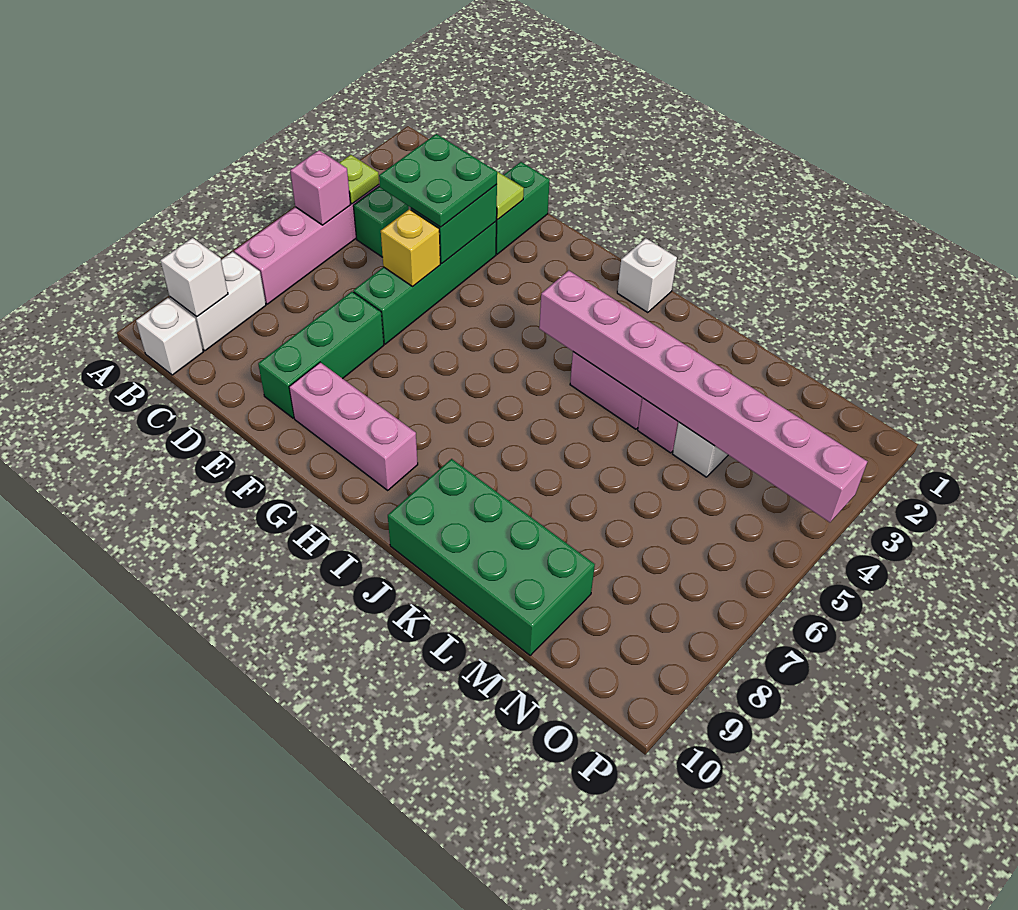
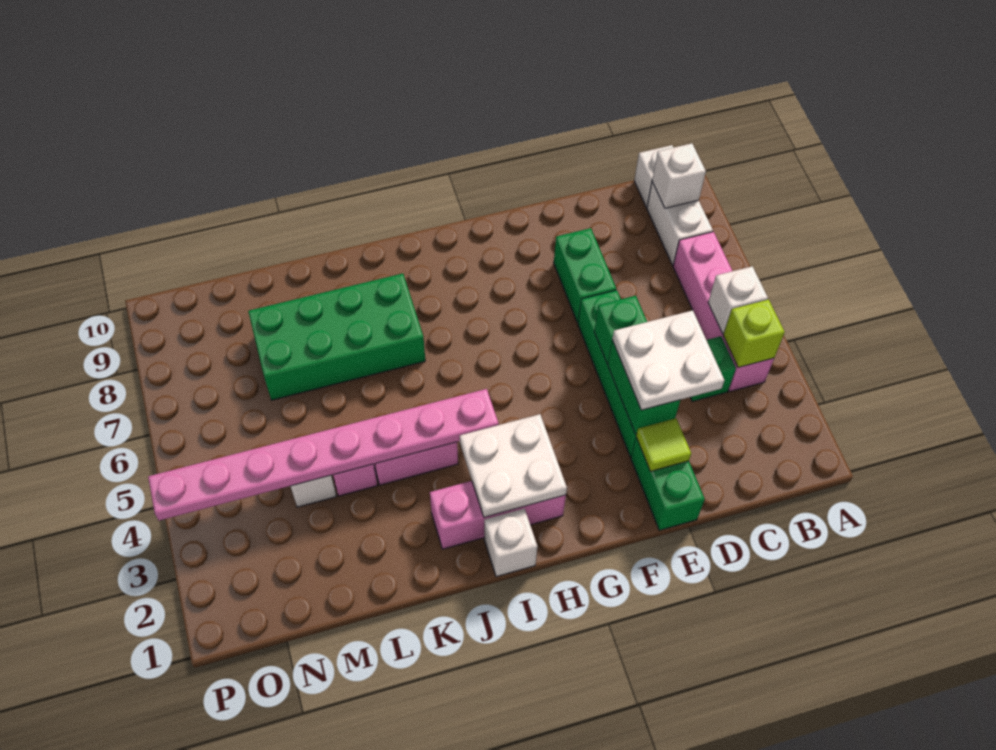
lime 1x1 plate [340,155,379,204] -> lime 1x1 brick [723,300,785,367]
pink 1x1 brick [290,150,351,225] -> white 1x1 brick [708,266,768,334]
green 2x2 plate [379,134,497,227] -> white 2x2 plate [612,310,724,410]
yellow 1x1 brick [381,209,440,286] -> green 1x1 brick [594,296,647,364]
green 1x3 brick [258,292,384,418] -> green 1x2 brick [554,228,616,323]
pink 1x3 brick [289,362,418,490] -> pink 1x3 brick moved to [430,481,566,549]
none -> white 2x2 plate [460,414,567,517]
pink 1x8 brick [539,270,868,522] -> pink 1x8 plate [148,389,499,521]
green 2x4 brick [388,459,595,655] -> green 2x4 brick moved to [248,274,425,400]

